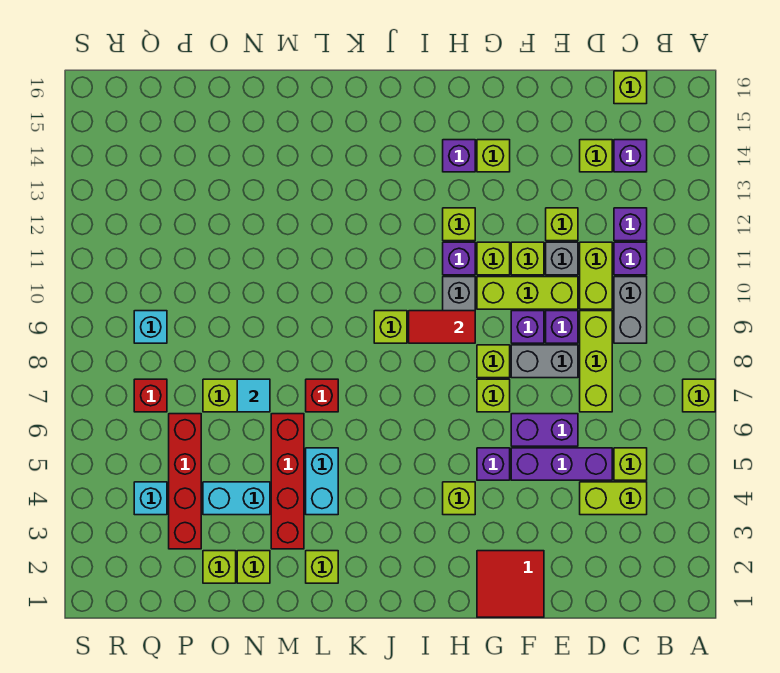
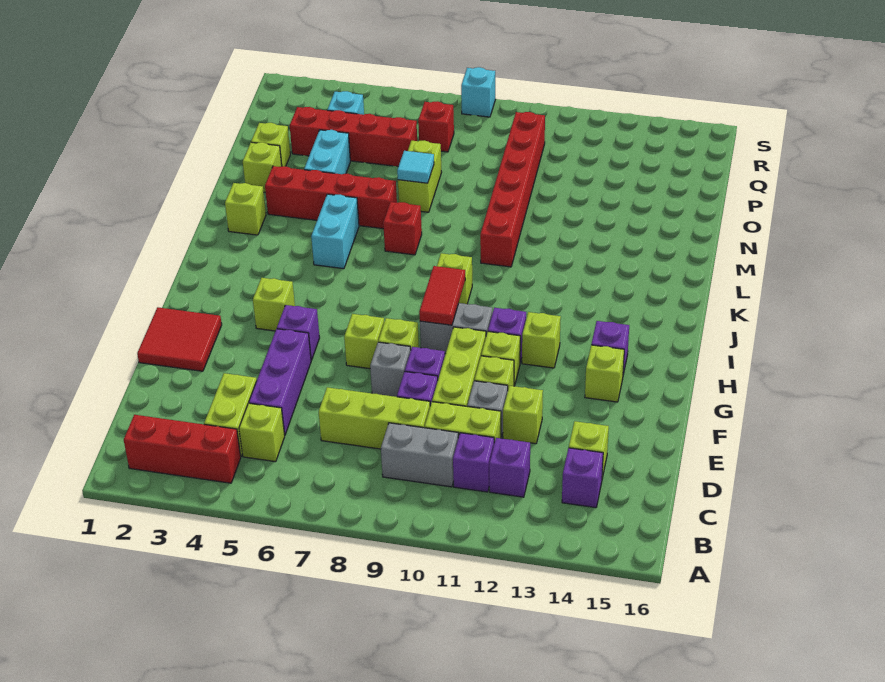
lime 1x1 brick [683,379,715,412] -> none
none -> red 1x3 brick [124,415,241,483]
lime 1x1 brick [614,71,647,104] -> none
purple 1x2 brick [511,414,578,446] -> none
grey 1x2 brick [511,345,578,378] -> grey 1x1 brick [370,342,411,397]
cyan 1x2 brick [306,448,338,515] -> cyan 1x2 brick turned to [311,194,359,269]
none -> red 1x6 brick [480,112,545,267]
cyan 1x1 brick [134,311,167,343] -> cyan 1x1 brick moved to [461,67,495,117]

